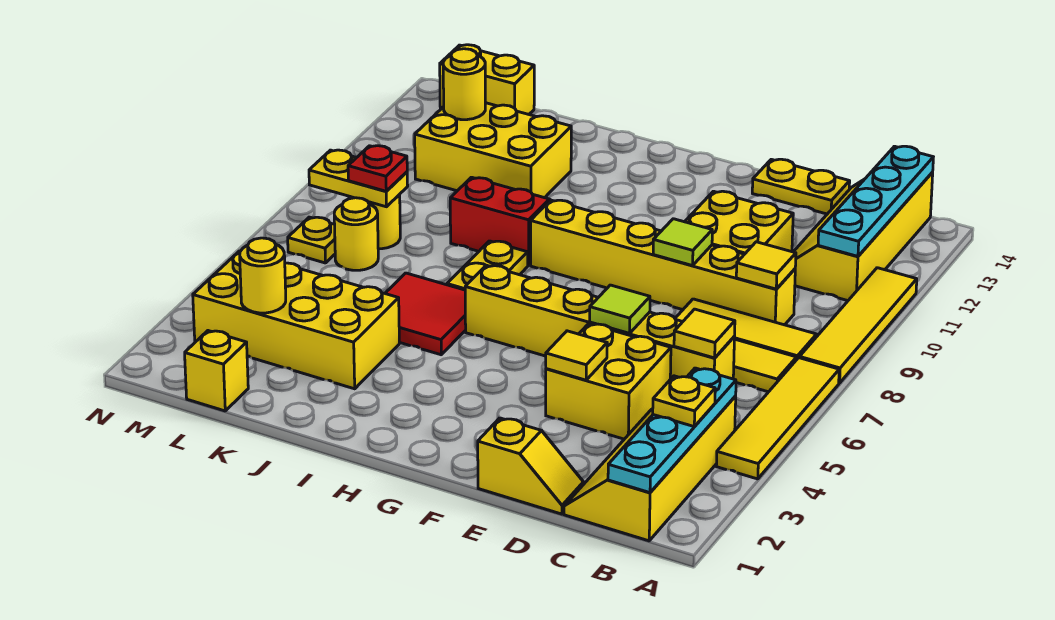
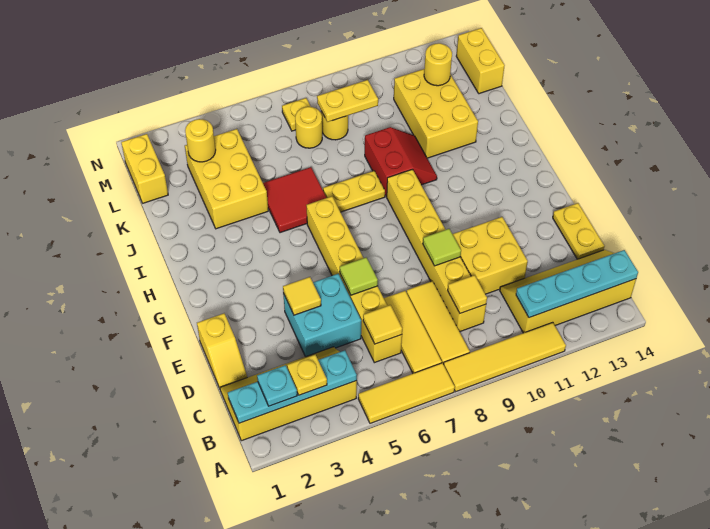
yellow 1x4 tile [716,358,839,479] -> yellow 1x3 tile [358,363,455,423]
none -> cyan 1x1 plate [257,365,297,406]
yellow 2x2 brick [546,324,671,439] -> cyan 2x2 brick [283,274,361,357]
yellow 2x4 brick [193,251,399,389] -> yellow 2x3 brick [185,129,268,229]
yellow 1x1 brick [185,331,248,411] -> yellow 1x2 brick [121,134,168,203]
yellow 1x2 plate [309,150,408,207] -> yellow 1x2 plate turned to [317,80,378,122]
red 1x1 plate [348,146,407,191] -> none

